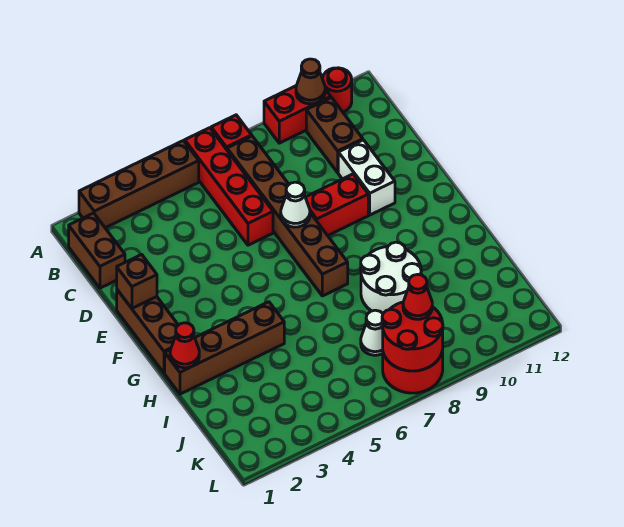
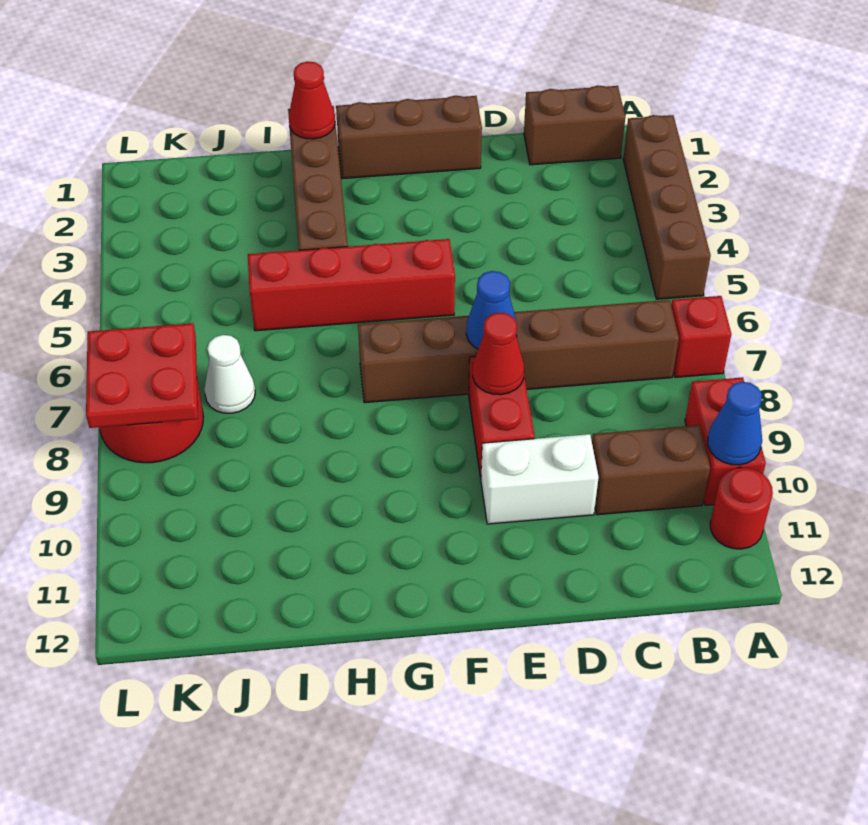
red 1x4 brick [185,128,273,245] -> red 1x4 brick moved to [248,239,455,331]
brown 1x1 cone [296,59,325,104] -> blue 1x1 cone [708,382,762,465]
brown 1x1 brick [117,254,157,308] -> none
white 1x1 cone [281,182,310,227] -> blue 1x1 cone [466,271,517,349]
white 2x2 round brick [361,242,421,313] -> none
red 2x2 round brick [382,302,443,371] -> red 2x2 plate [86,323,198,428]
red 1x1 cone [403,274,432,319] -> red 1x1 cone moved to [473,313,524,395]

